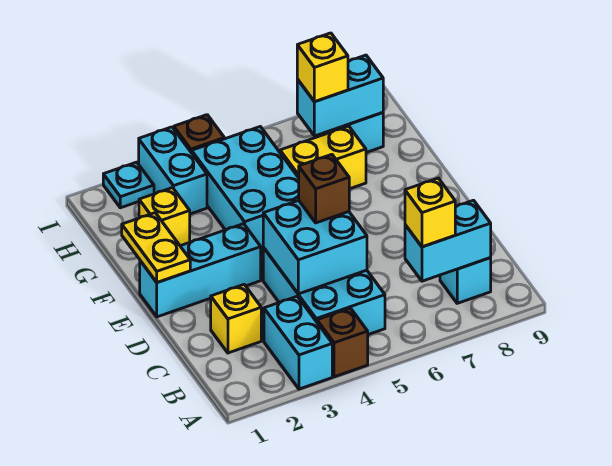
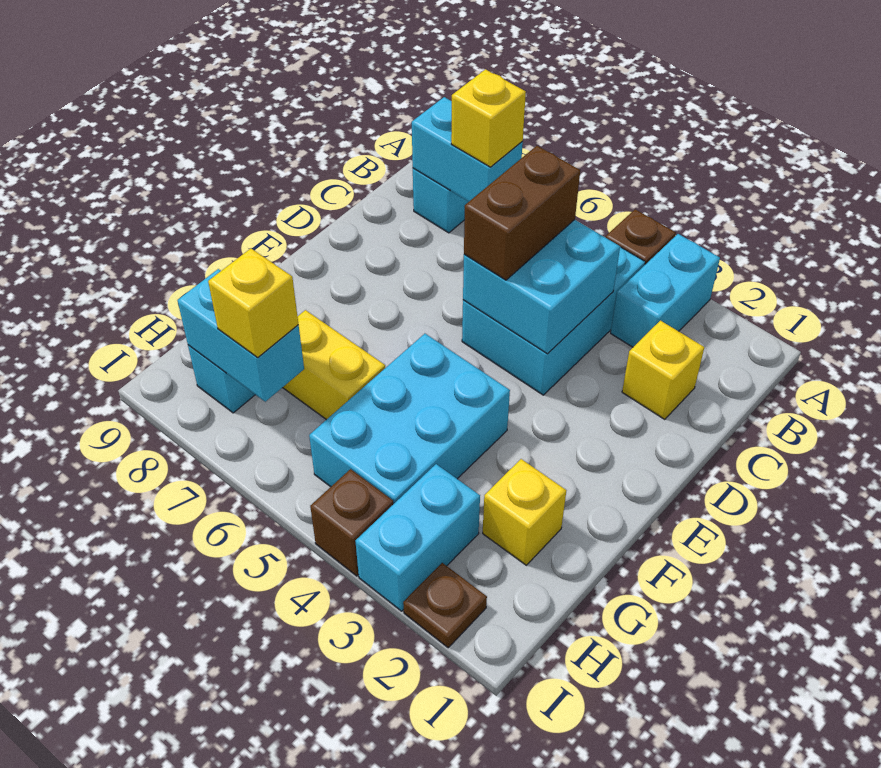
brown 1x1 brick [299,154,349,223] -> brown 1x2 brick [464,146,580,280]
cyan 1x3 brick [140,224,261,317] -> none
yellow 1x2 plate [122,213,190,282] -> none
cyan 1x1 plate [103,162,154,208] -> brown 1x1 plate [403,563,487,648]

